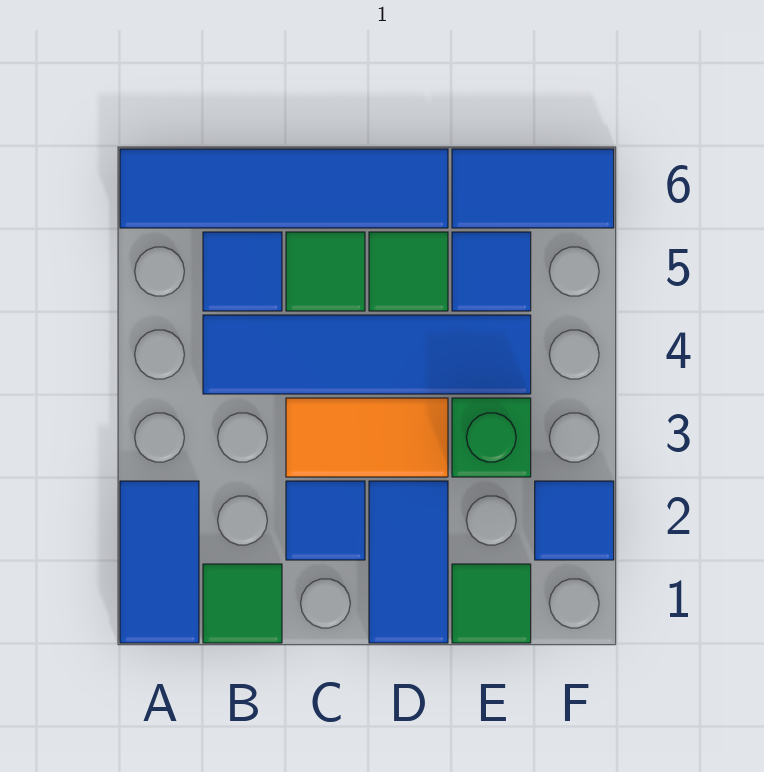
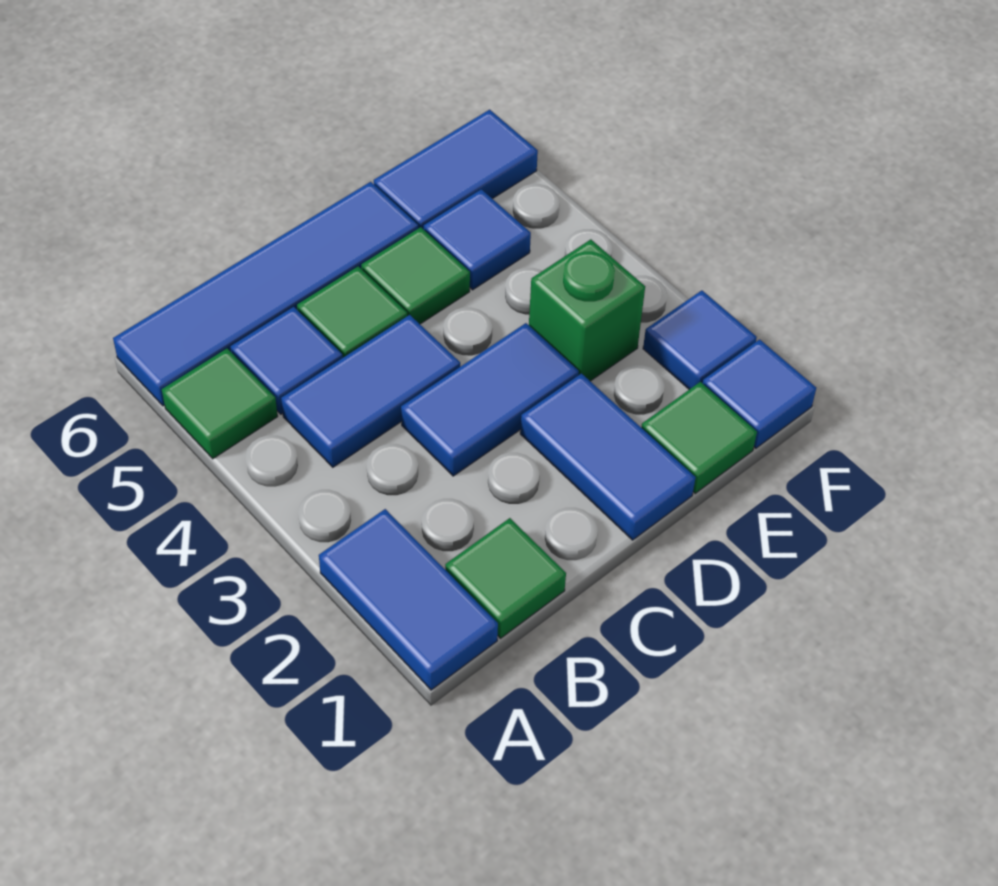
none -> green 1x1 tile [162,349,278,459]
blue 1x4 tile [203,315,531,394] -> blue 1x2 tile [281,315,460,467]
blue 1x1 tile [286,481,365,560] -> blue 1x1 tile moved to [703,339,816,448]
orange 1x2 tile [286,398,448,477] -> blue 1x2 tile [401,323,579,476]

